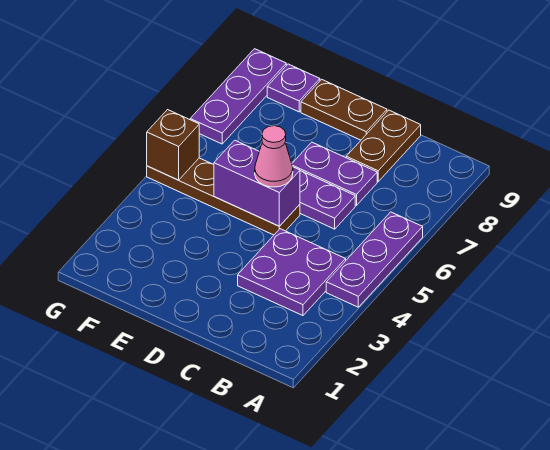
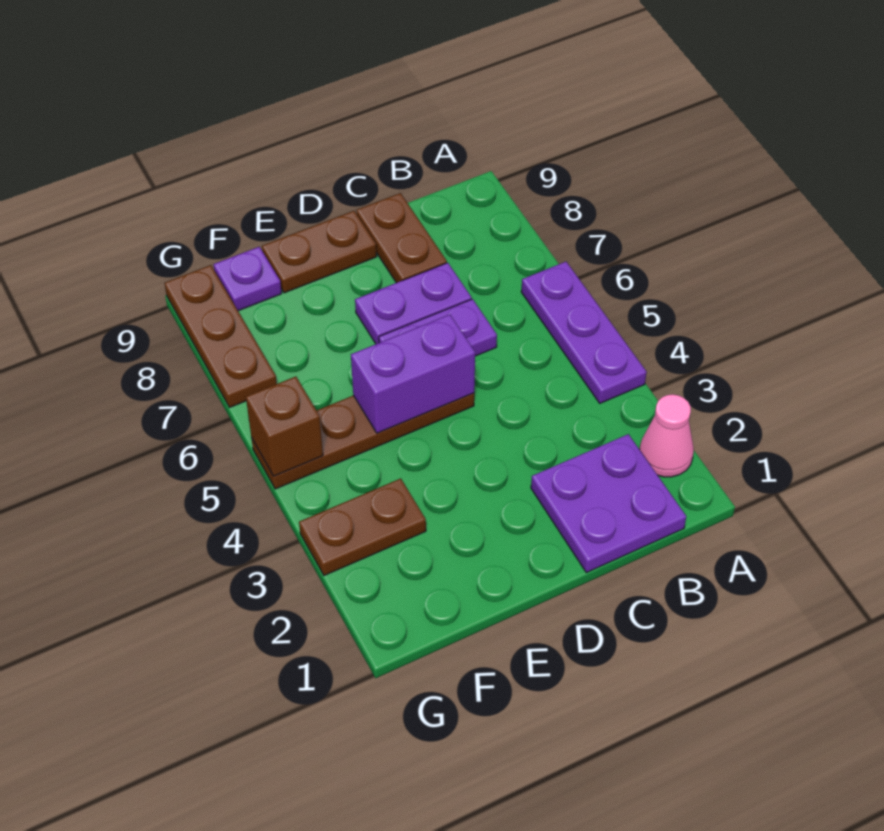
purple 2x2 plate [238,229,346,316] -> purple 2x2 plate moved to [531,434,686,573]
pink 1x1 cone [255,126,293,187] -> pink 1x1 cone moved to [639,394,694,477]
none -> brown 1x2 plate [299,479,426,576]
purple 1x3 plate [190,49,286,144] -> brown 1x3 plate [165,265,277,408]

